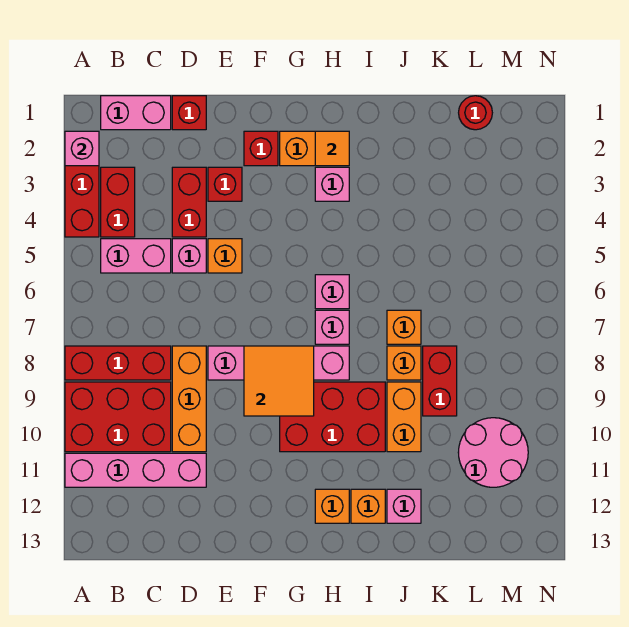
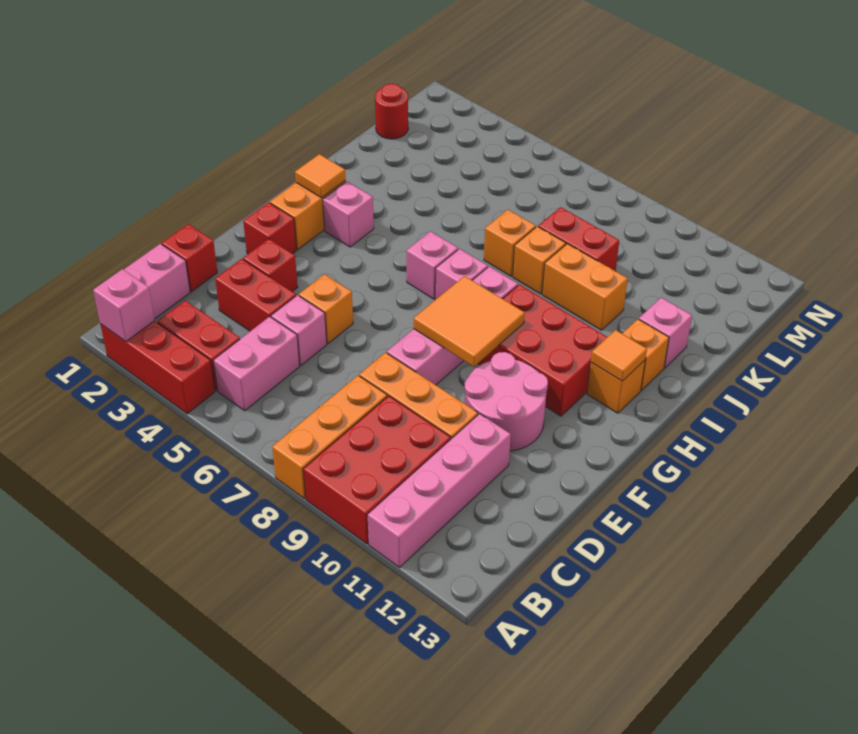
red 1x3 brick [65,346,171,380] -> orange 1x3 brick [272,376,387,498]
red 2x3 brick [280,382,385,452] -> red 2x3 brick turned to [478,284,607,416]
none -> orange 1x1 tile [591,330,647,381]
pink 2x2 round brick [458,418,528,487] -> pink 2x2 round brick moved to [464,352,548,451]

